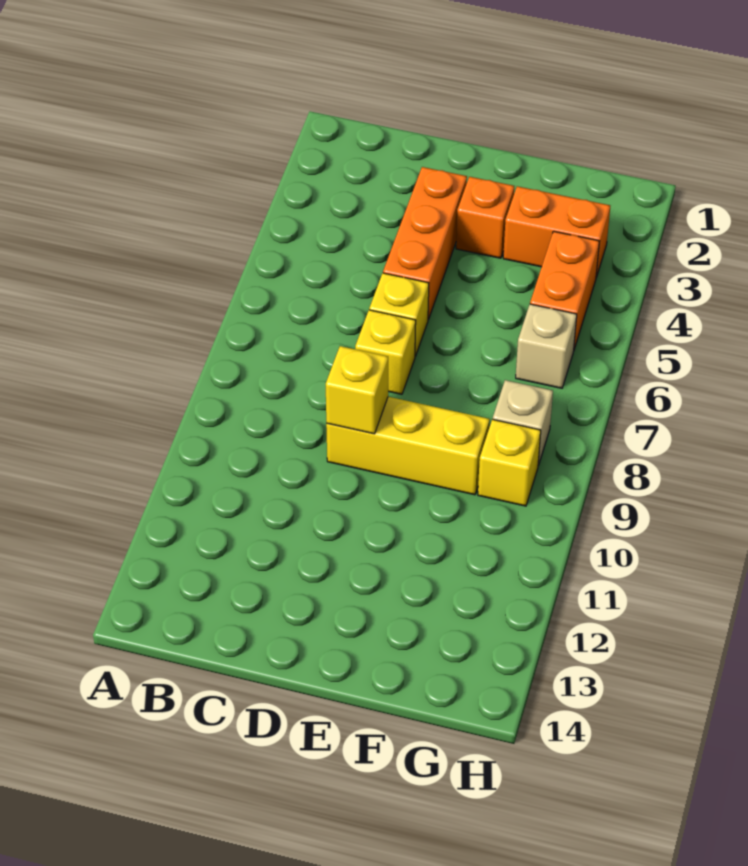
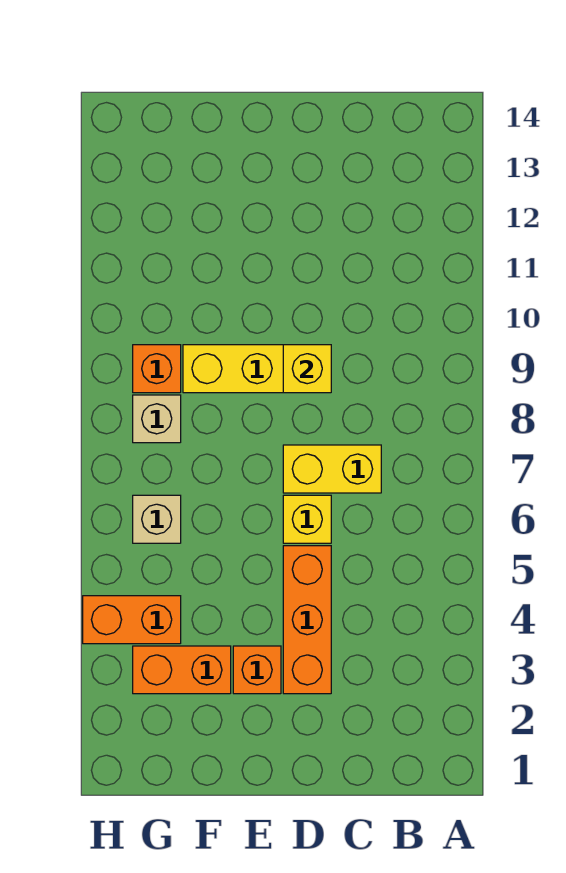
yellow 1x1 brick [355,310,416,394] -> yellow 1x2 brick [283,445,381,493]
orange 1x2 brick [530,231,599,349] -> orange 1x2 brick turned to [83,596,181,644]
yellow 1x1 brick [478,419,541,506] -> orange 1x1 brick [133,345,181,393]

